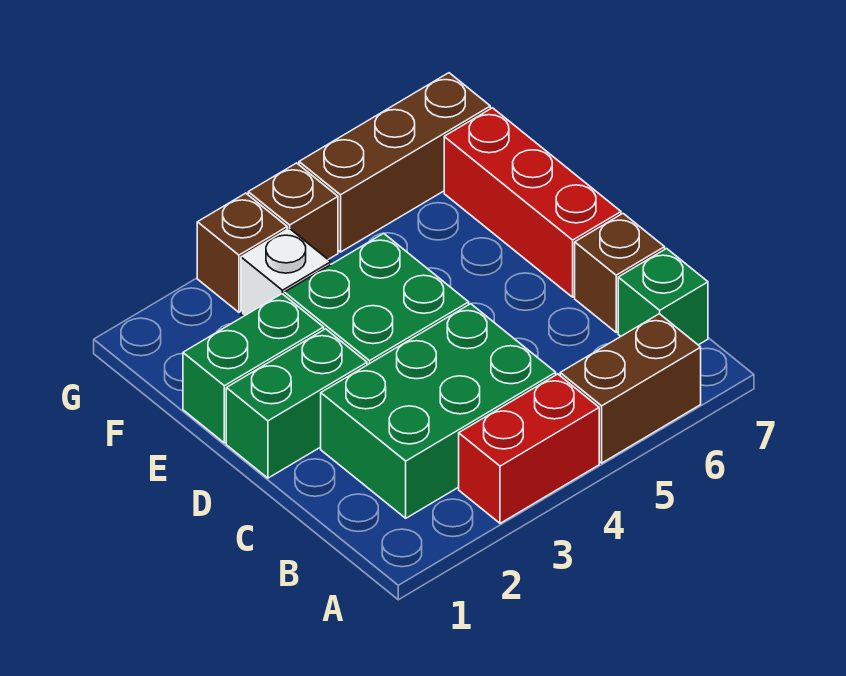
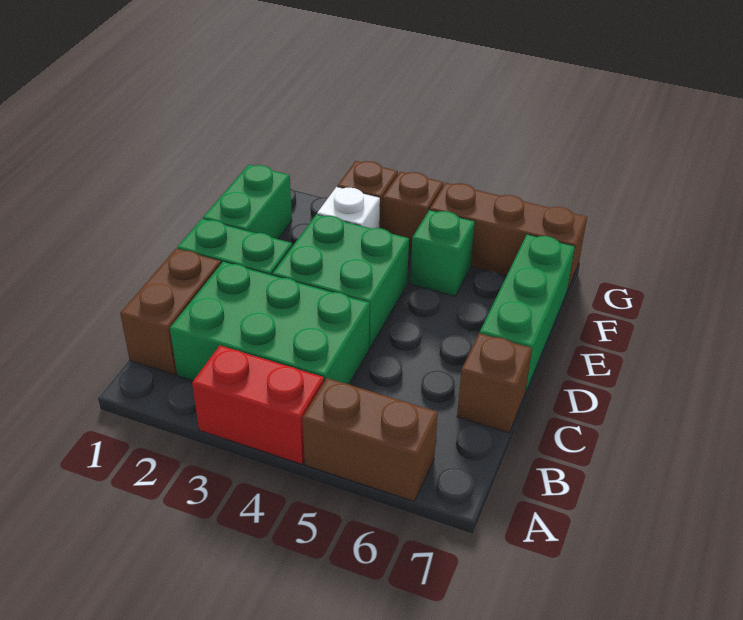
none -> brown 1x2 brick [120,249,221,375]
green 1x1 brick [618,249,708,345] -> green 1x1 brick moved to [410,210,475,296]
red 1x3 brick [444,108,621,297] -> green 1x3 brick [480,234,575,393]
green 1x2 brick [183,294,324,443] -> green 1x2 brick turned to [203,165,292,239]

